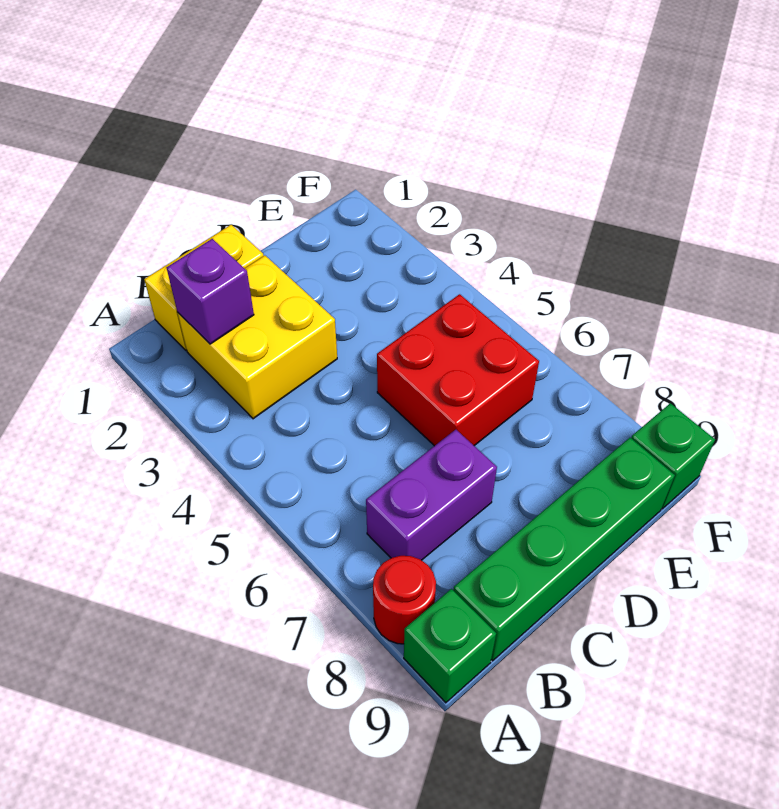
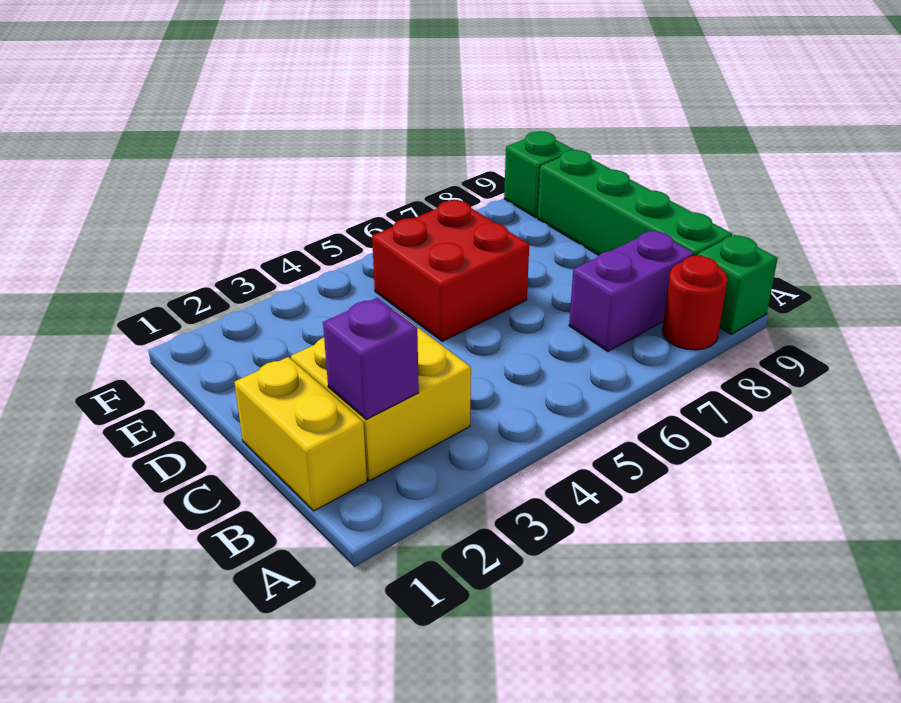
purple 1x2 brick [366,430,497,560] -> purple 1x2 brick turned to [569,231,694,351]

